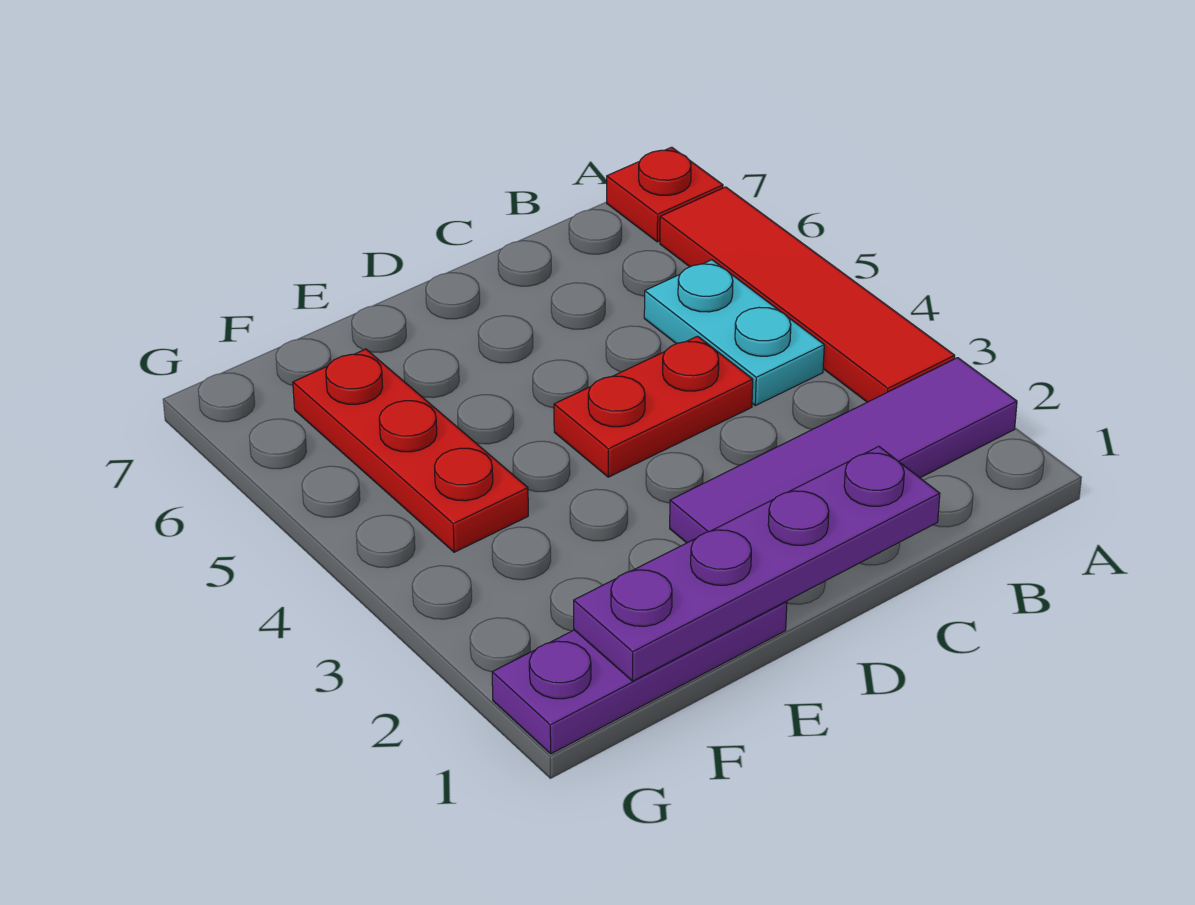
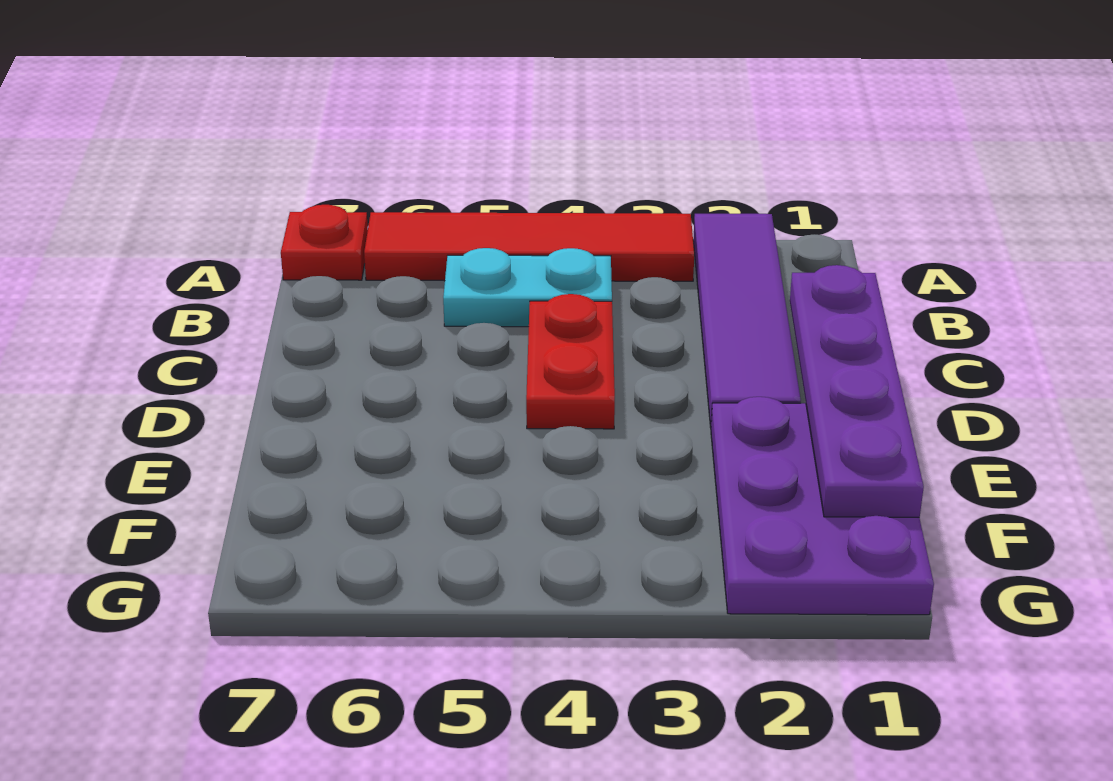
purple 1x3 plate [492,601,787,754] -> purple 2x3 plate [711,397,934,615]
red 1x3 plate [293,349,528,552] -> none

